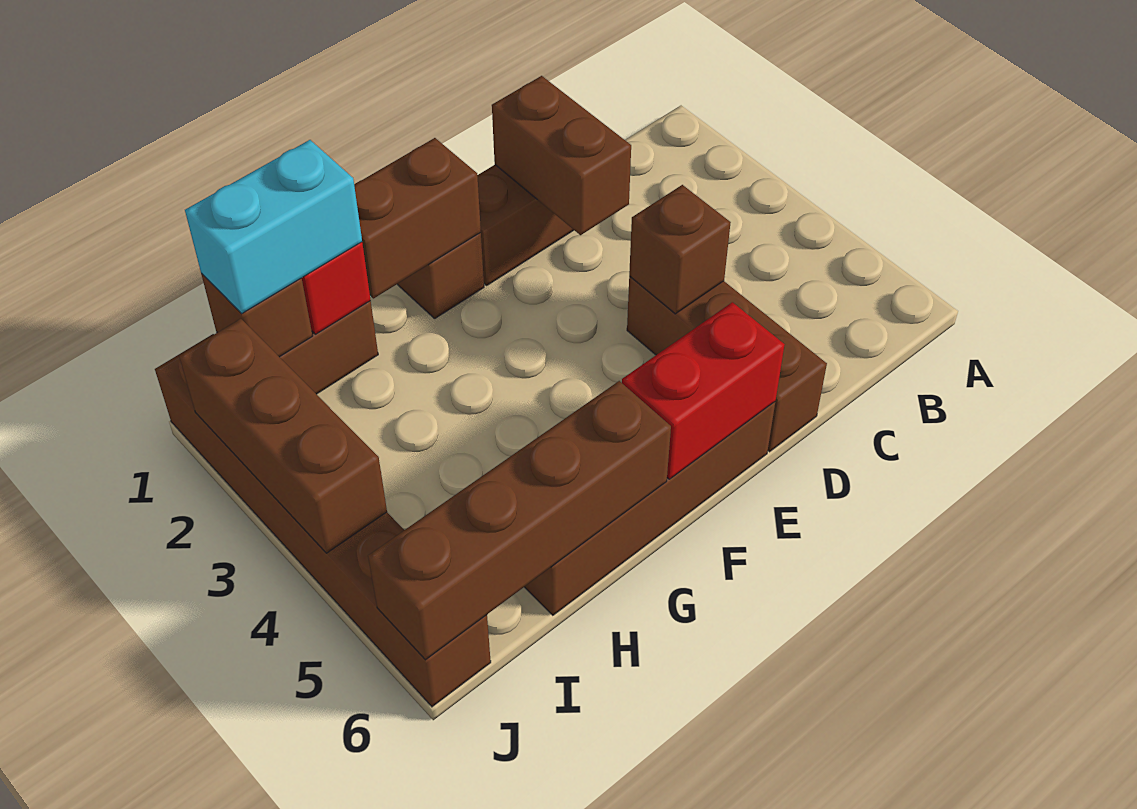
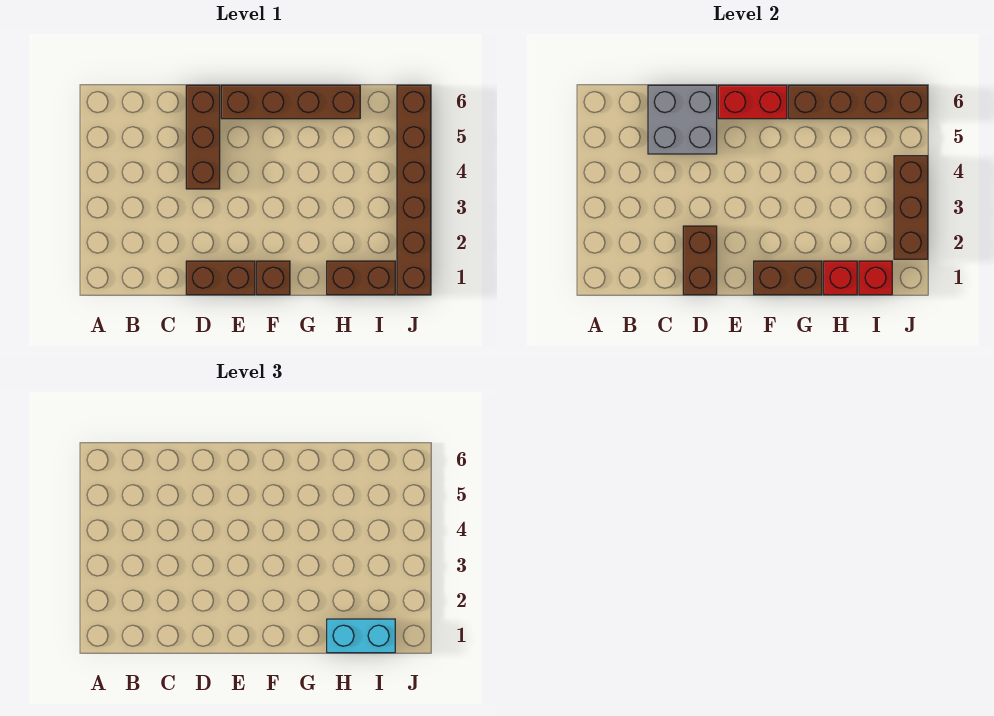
none -> grey 2x2 brick [648,85,717,154]
brown 1x1 brick [629,185,731,314] -> none
brown 1x1 brick [201,273,312,357] -> red 1x1 brick [859,261,892,295]

